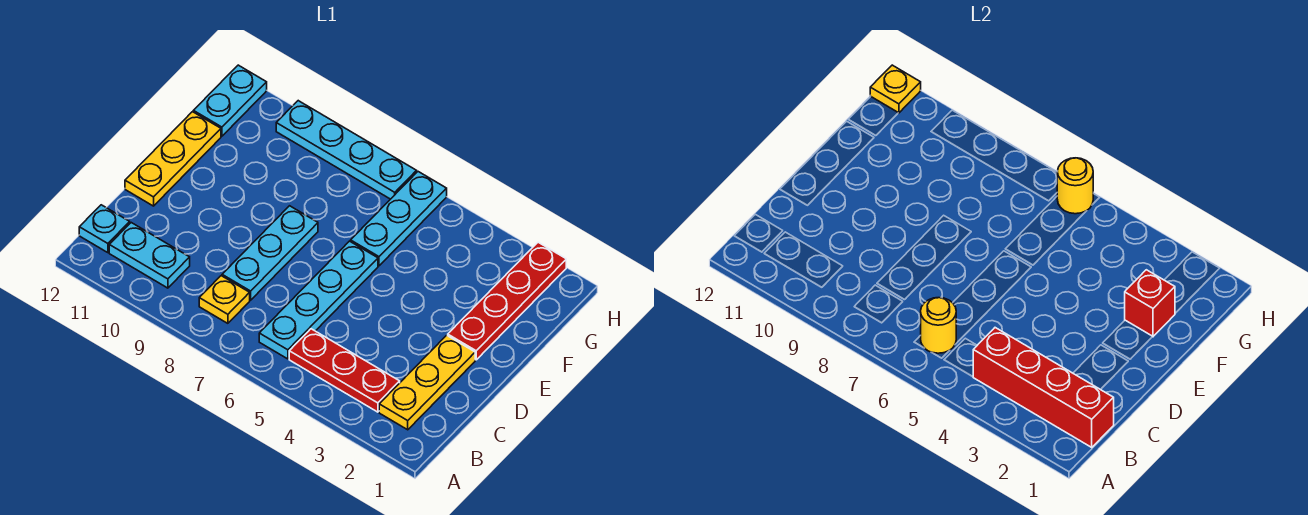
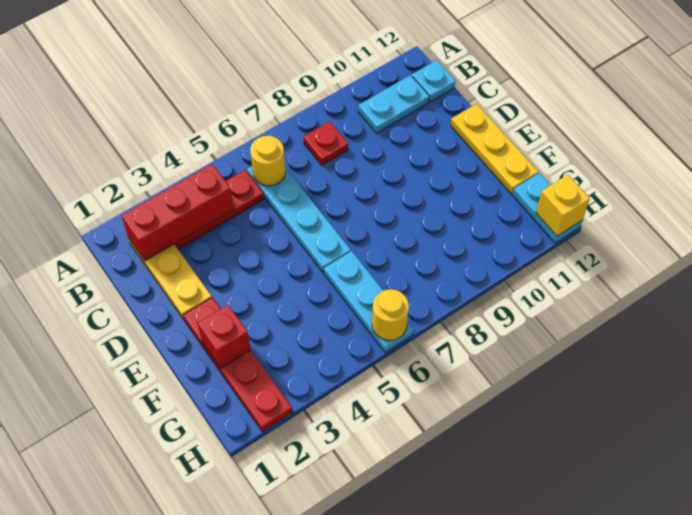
red 1x4 brick [973,328,1114,447] -> red 1x3 brick [122,164,234,261]
yellow 1x1 plate [199,276,250,323] -> red 1x1 plate [304,122,348,165]
cyan 1x3 plate [222,206,318,300] -> none
cyan 1x4 plate [276,101,417,199] -> none
yellow 1x1 plate [870,65,921,113] -> yellow 1x1 brick [536,175,590,236]

